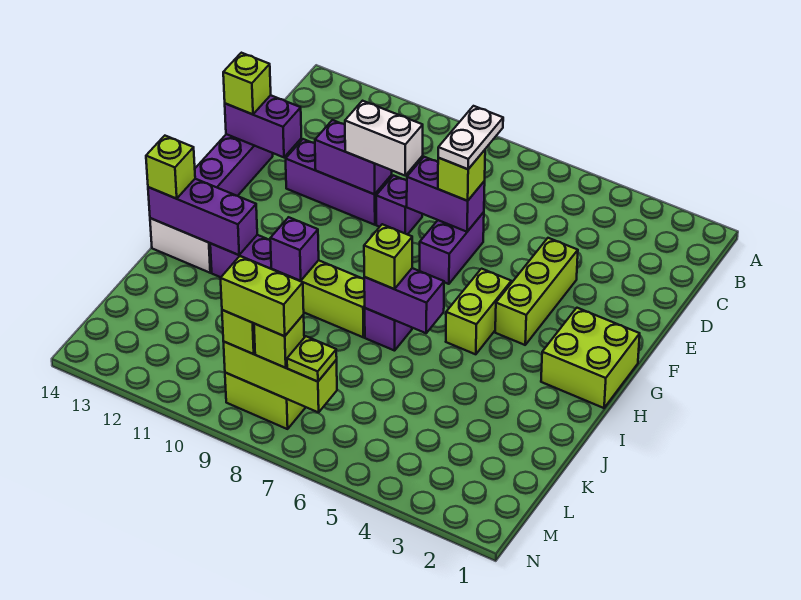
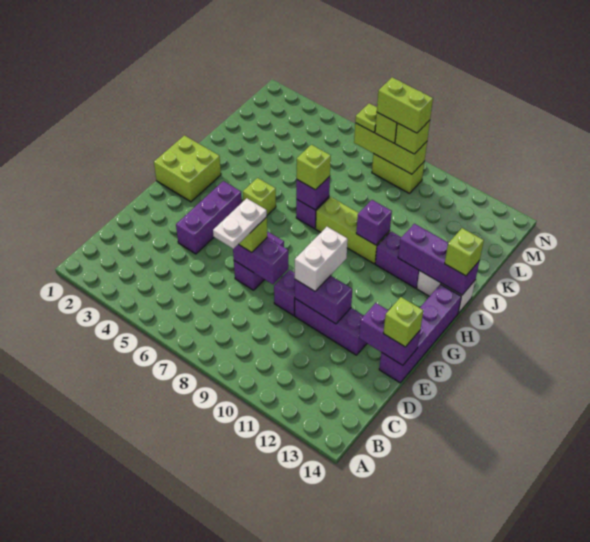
lime 1x3 brick [495,238,578,345] -> purple 1x3 brick [176,181,242,254]
white 1x2 brick [345,101,423,175] -> white 1x2 brick turned to [295,227,348,291]
lime 1x2 brick [446,269,511,354] -> lime 1x1 brick [243,178,276,215]
purple 1x2 brick [364,268,444,333] -> purple 1x1 brick [296,176,330,210]

